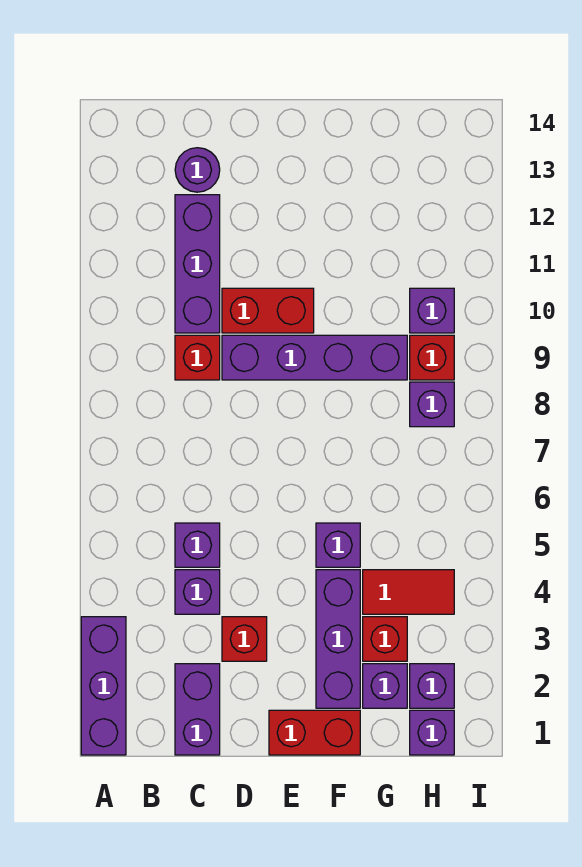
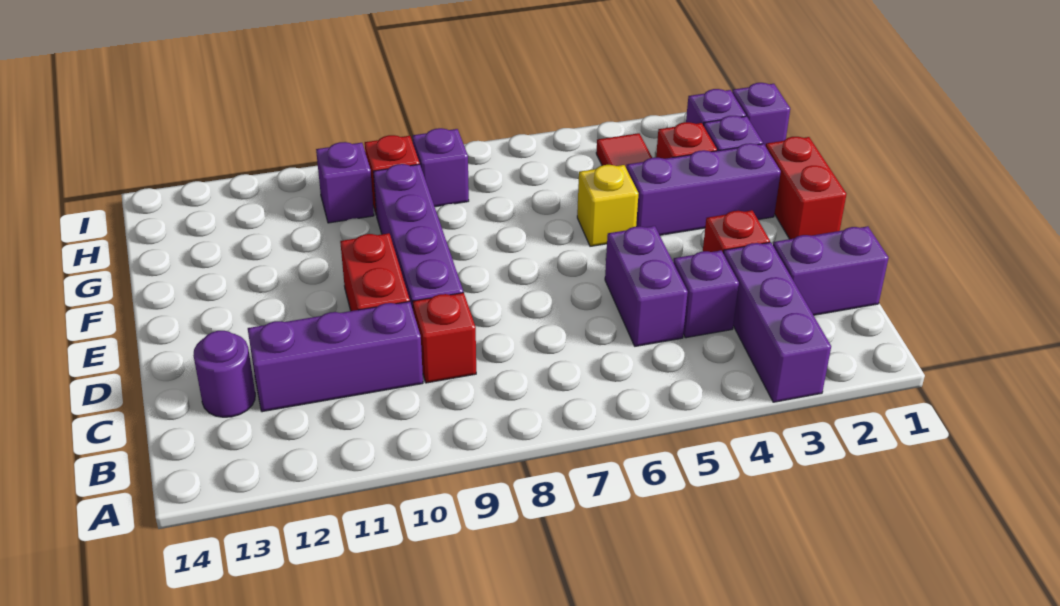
purple 1x3 brick [81,617,126,755] -> purple 1x3 brick turned to [723,242,831,402]
purple 1x1 brick [175,523,220,567] -> purple 1x2 brick [605,226,688,346]
purple 1x1 brick [316,523,360,567] -> yellow 1x1 brick [577,165,639,246]

